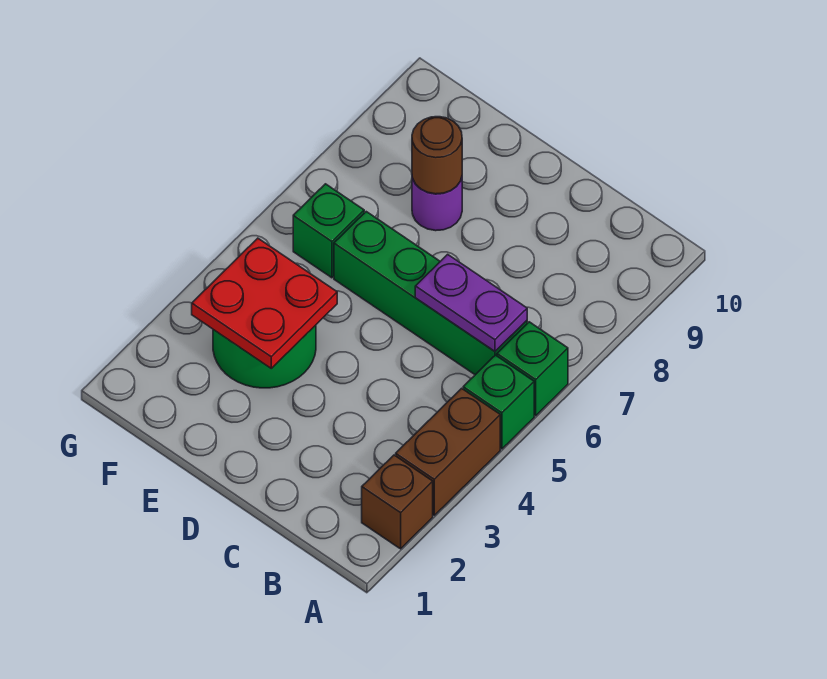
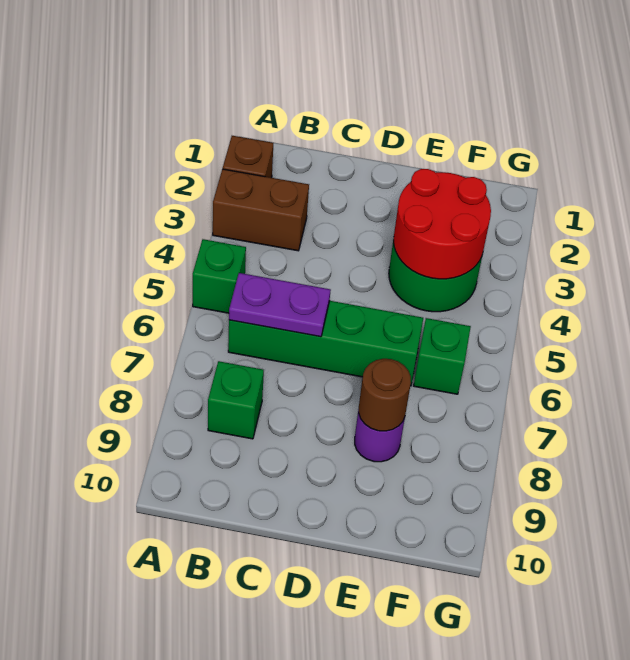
brown 1x2 brick [396,388,500,515] -> brown 1x2 brick turned to [213,169,309,251]
green 1x1 brick [497,322,568,416] -> green 1x1 brick moved to [208,361,264,439]
red 2x2 plate [192,238,337,368] -> red 2x2 round brick [393,169,491,279]

